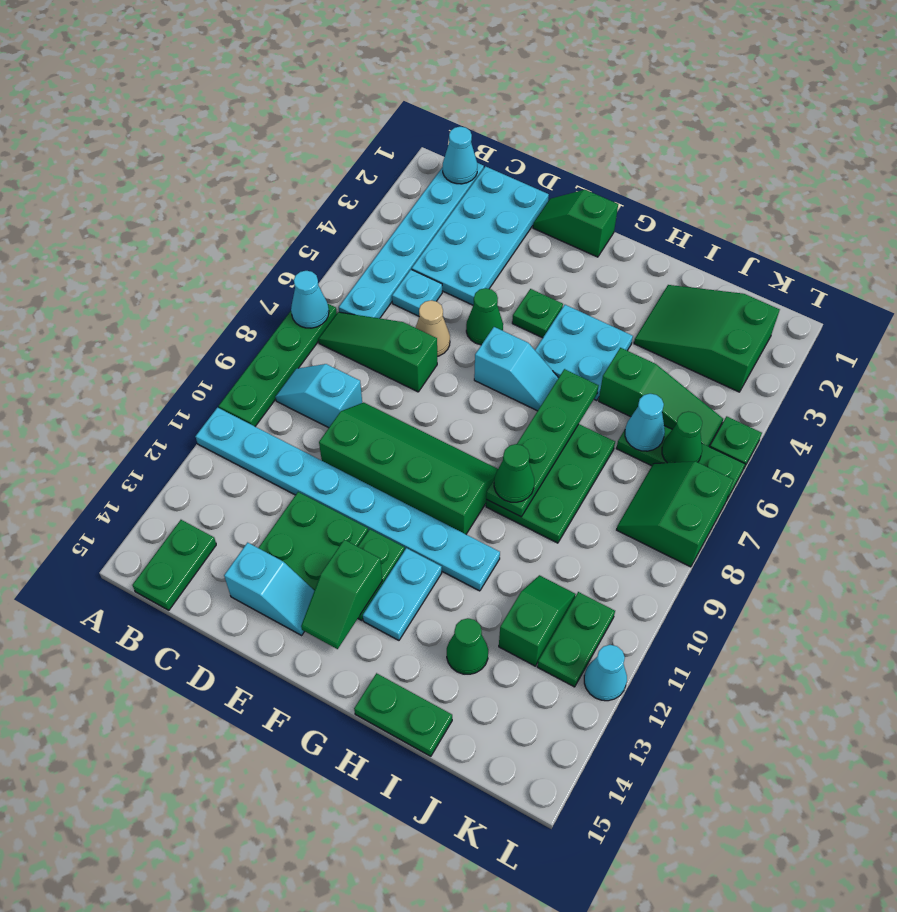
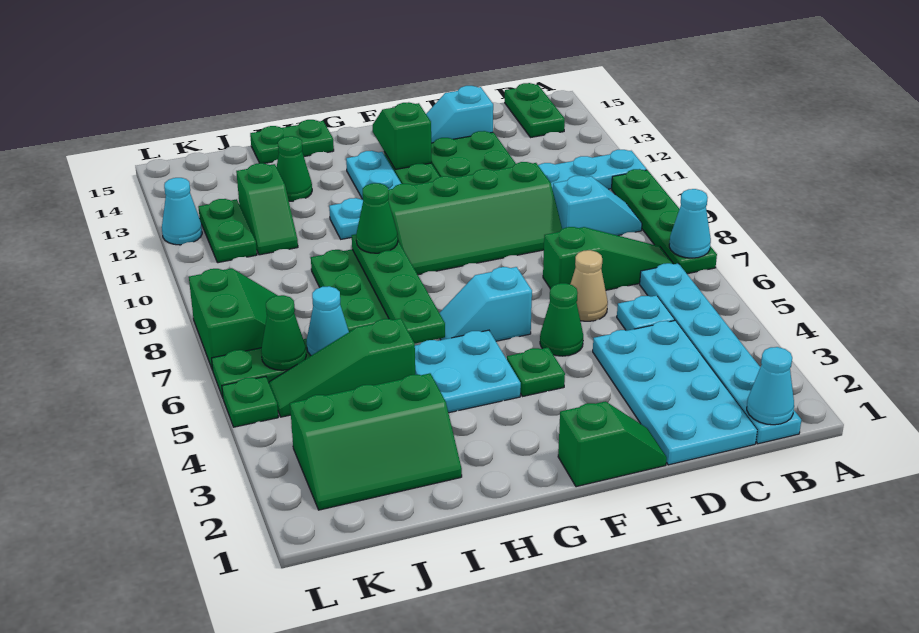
green 2x3 slope [634,285,780,392] -> green 2x3 slope turned to [290,373,462,510]

